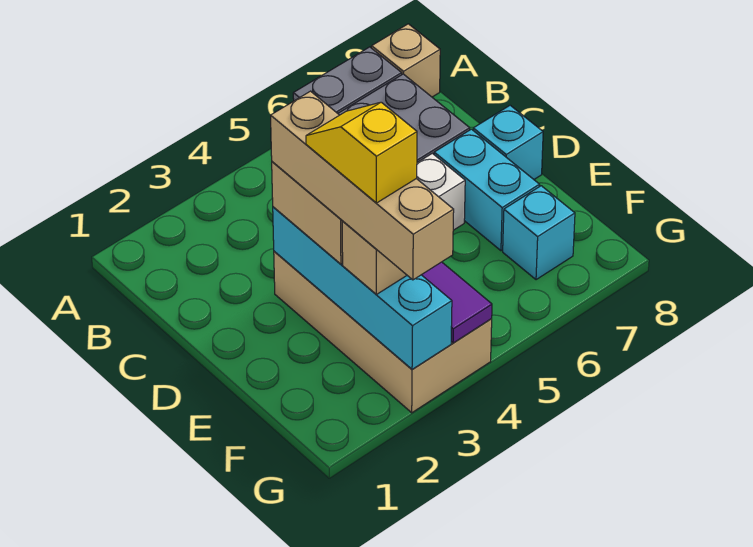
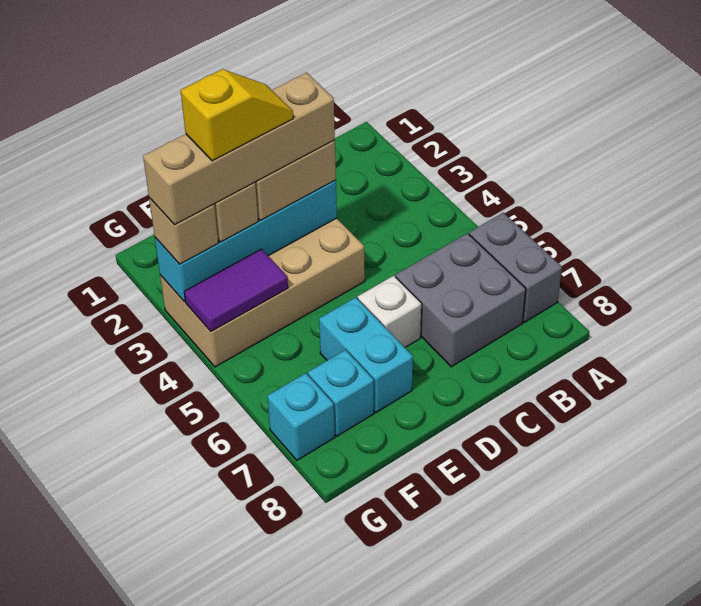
tan 1x1 brick [372,24,440,97] -> tan 1x1 brick moved to [149,198,218,264]
cyan 1x2 brick [434,129,540,251] -> cyan 1x2 brick turned to [319,297,413,412]
cyan 1x1 brick [473,105,543,179] -> cyan 1x1 brick moved to [267,373,335,460]

